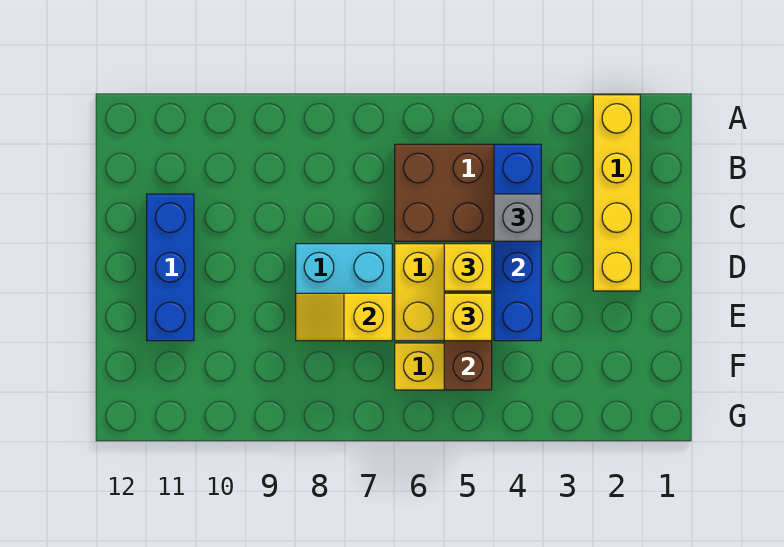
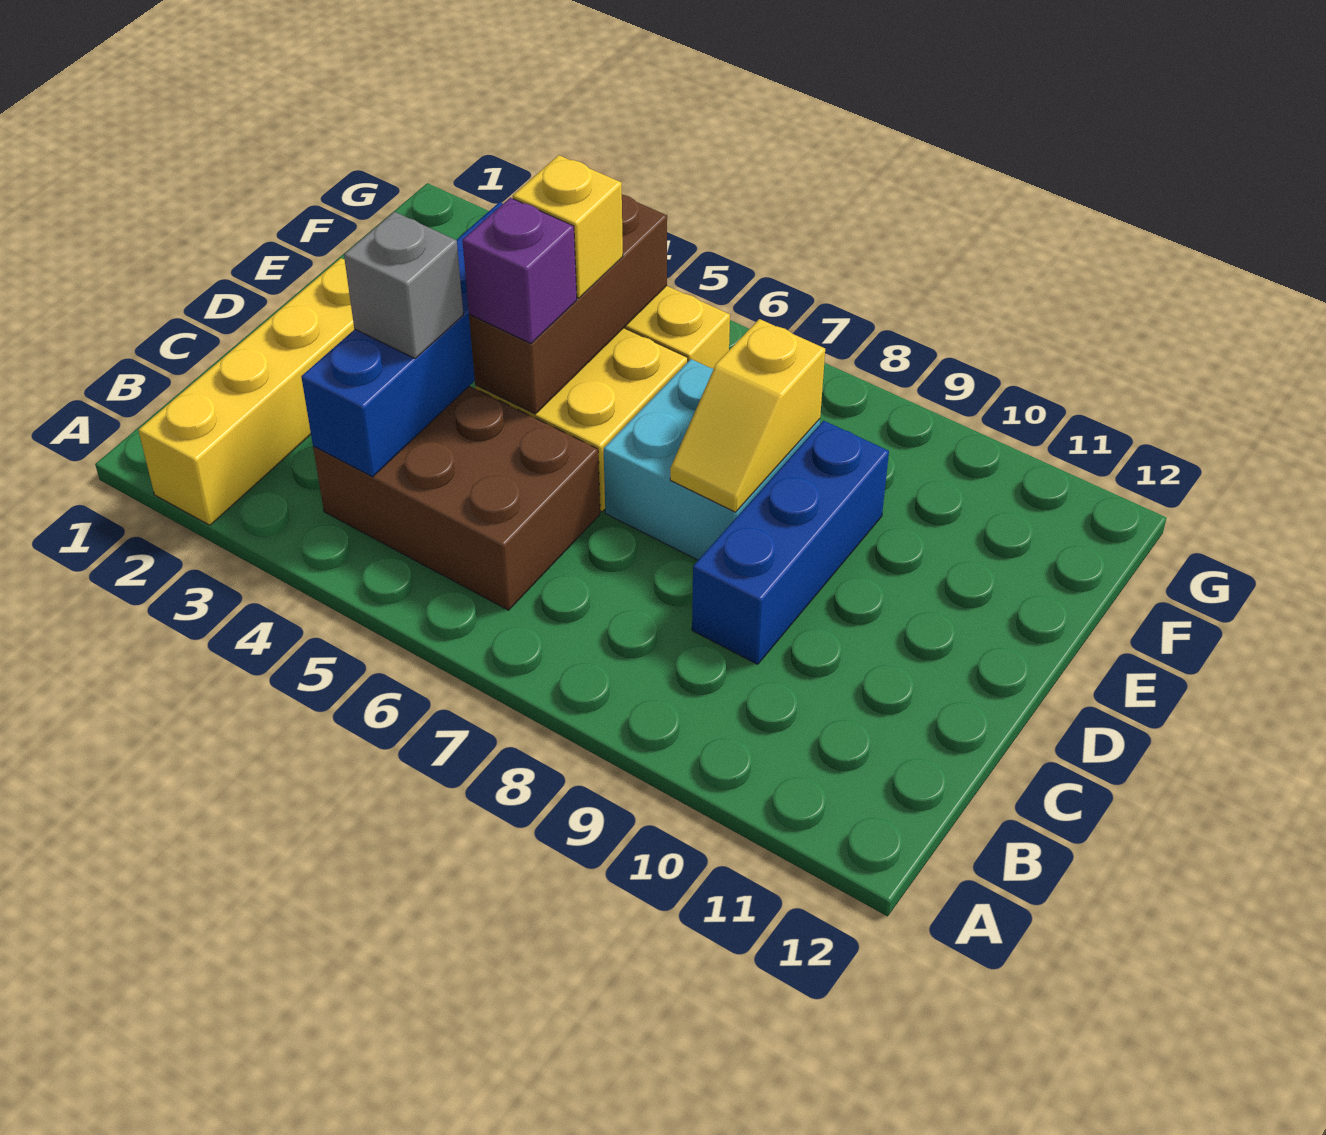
blue 1x3 brick [147,194,194,341] -> blue 1x3 brick moved to [692,421,889,664]
yellow 1x1 brick [444,244,492,291] -> purple 1x1 brick [463,198,577,344]
yellow 1x2 slope [296,293,392,341] -> yellow 1x2 slope turned to [670,319,825,512]

